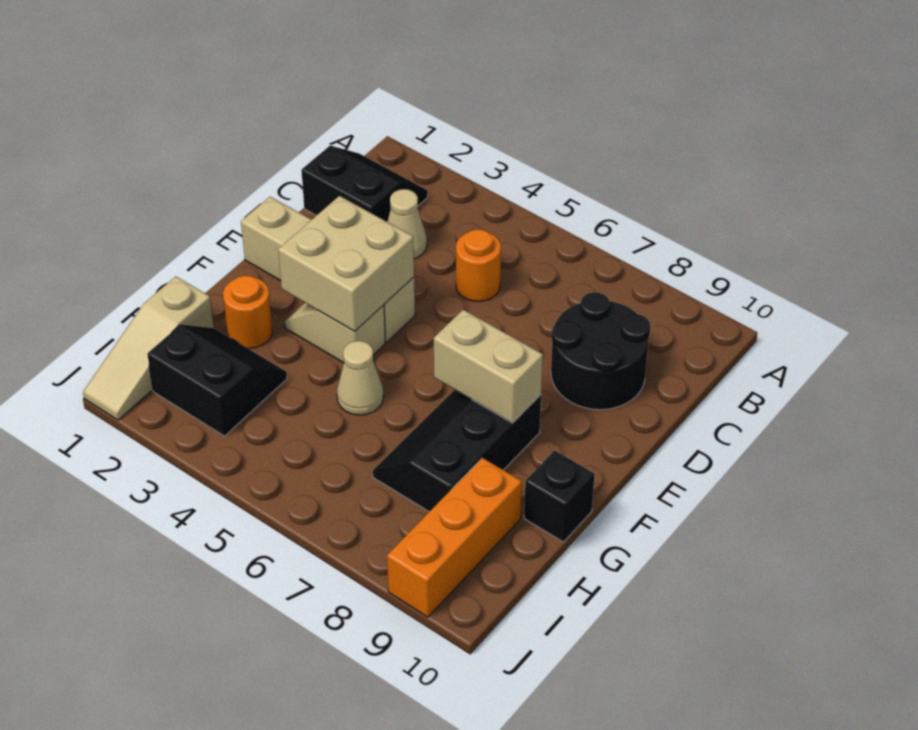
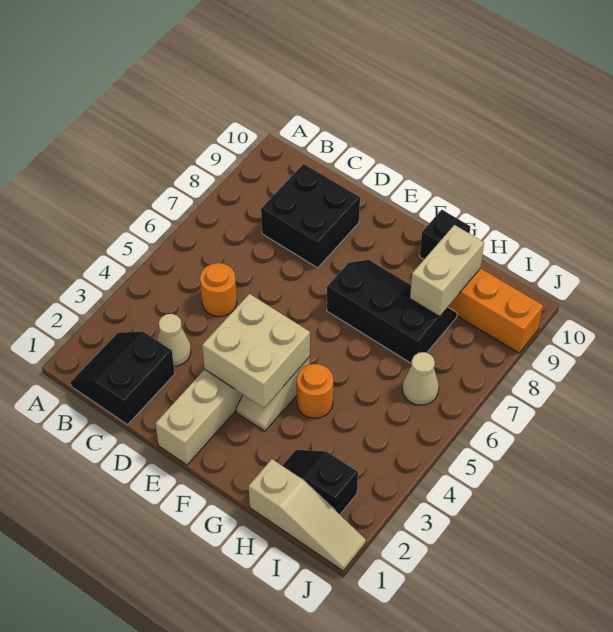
black 2x2 round brick [551,292,650,410] -> black 2x2 brick [261,164,360,268]
black 2x3 slope [373,390,541,512] -> black 2x3 slope turned to [327,260,457,363]
tan 1x2 brick [434,309,543,423] -> tan 1x2 brick moved to [410,225,484,316]
orange 1x1 round brick [223,275,272,349] -> orange 1x1 round brick moved to [297,364,333,418]
tan 1x1 cone [337,341,384,415] -> tan 1x1 cone moved to [402,352,439,405]
black 2x2 slope [147,325,287,436] -> black 1x2 slope [282,450,358,514]

